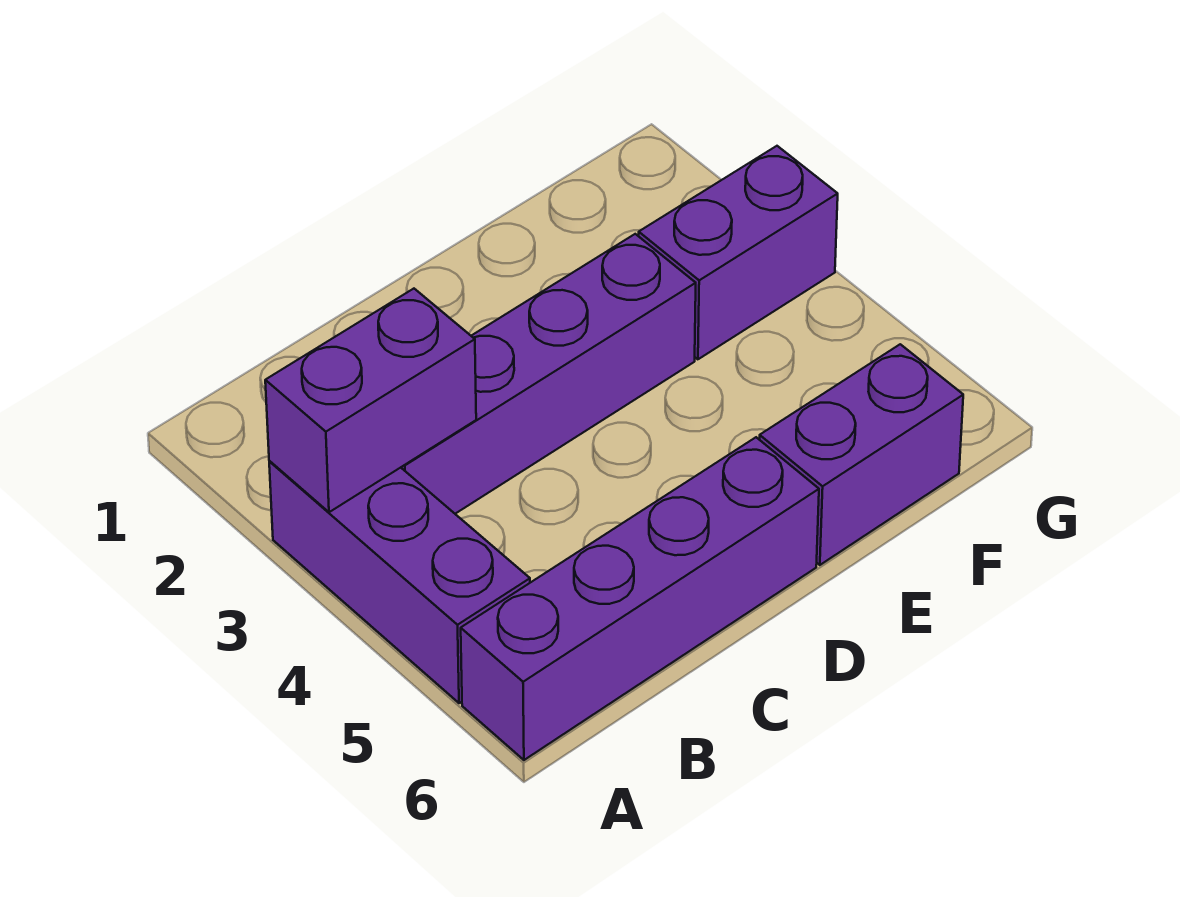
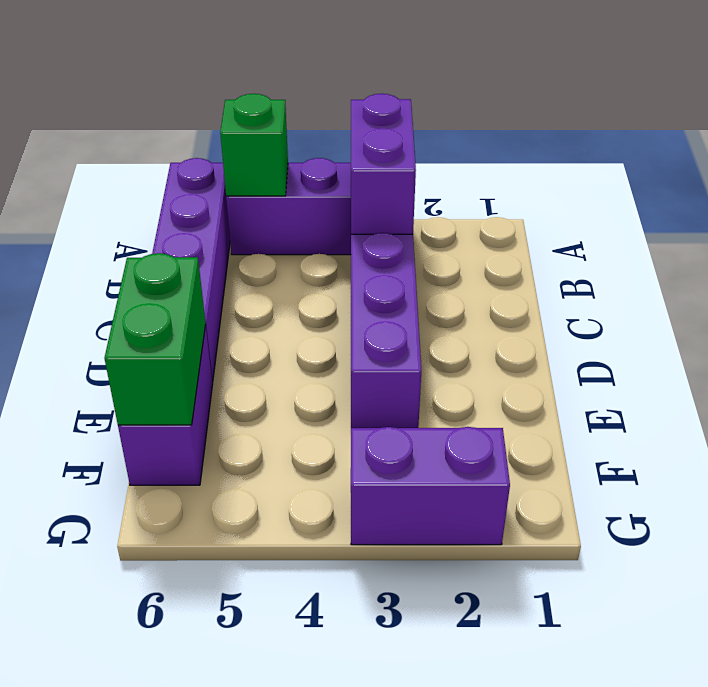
none -> green 1x1 brick [220,94,288,196]
none -> green 1x2 brick [104,253,206,425]
purple 1x2 brick [639,146,838,359] -> purple 1x2 brick turned to [351,427,510,545]

